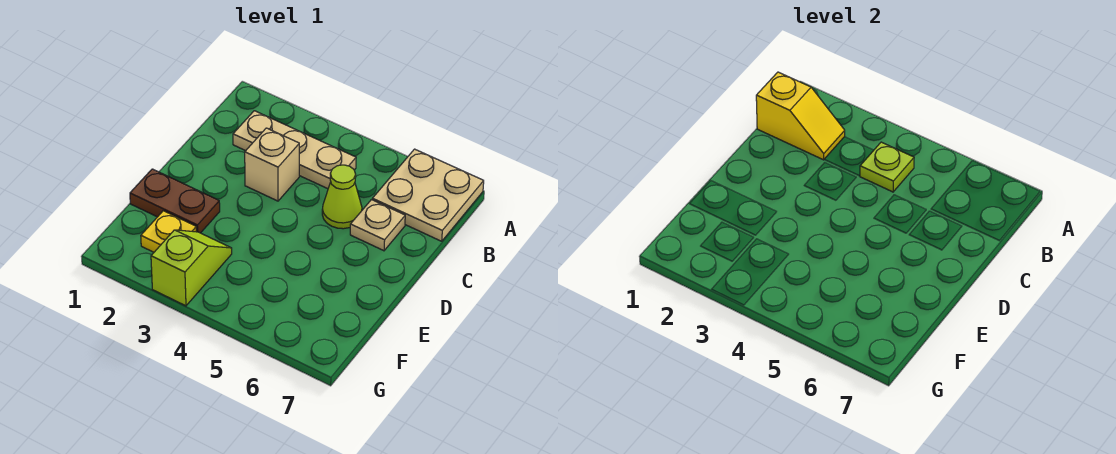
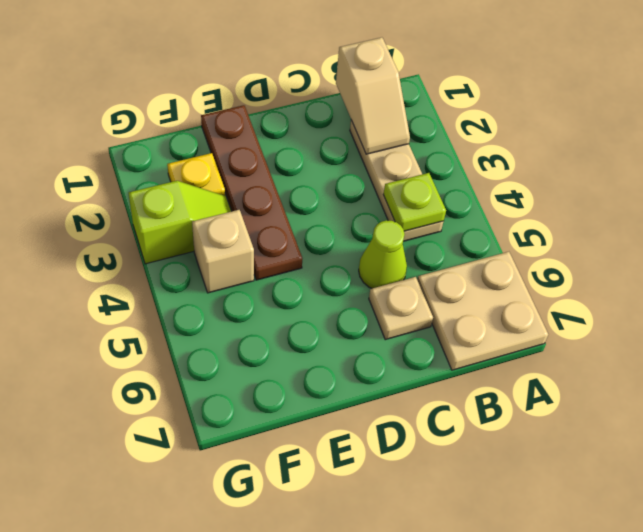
yellow 1x2 slope [756,72,845,160] -> tan 1x2 slope [336,37,410,154]
tan 1x1 brick [245,128,299,201] -> tan 1x1 brick moved to [192,210,254,293]
brown 1x2 plate [130,169,220,233] -> brown 1x4 plate [201,105,302,280]

